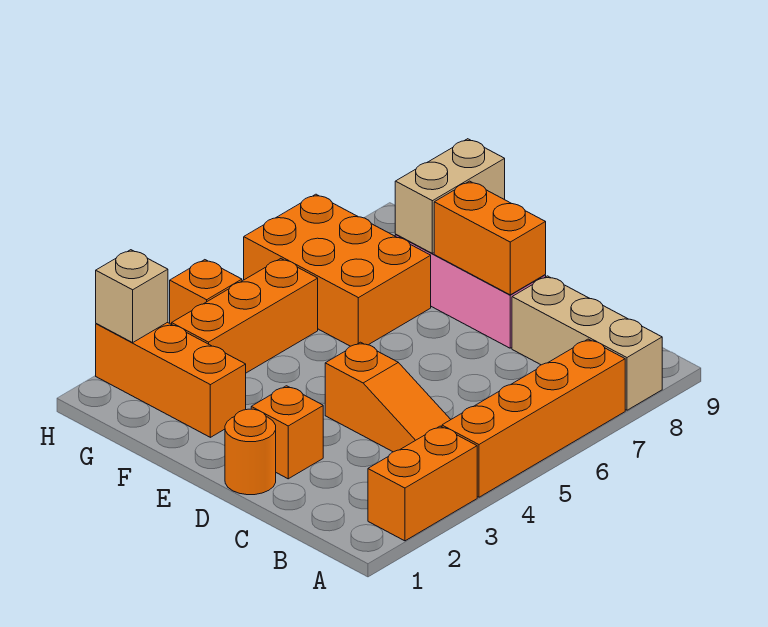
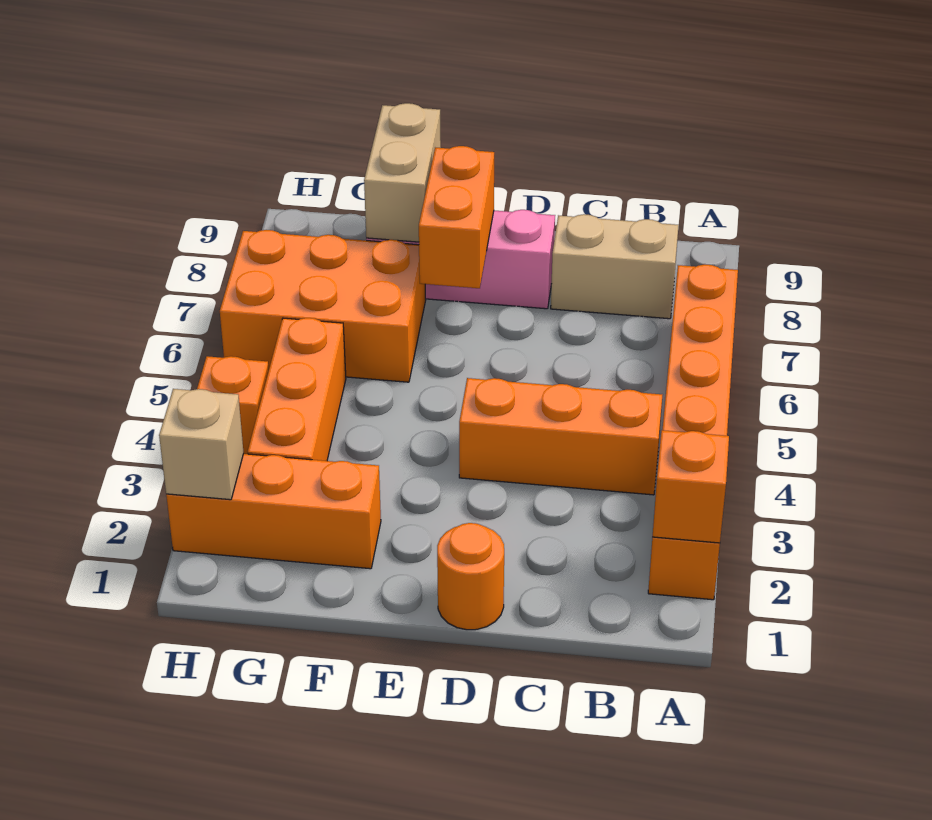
tan 1x3 brick [512,276,662,410] -> tan 1x2 brick [551,214,679,319]
orange 1x3 slope [325,342,451,452] -> orange 1x3 brick [459,378,662,495]
orange 1x1 brick [251,386,323,479] -> orange 1x1 brick moved to [653,430,729,543]
orange 1x2 brick [434,181,546,295] -> orange 1x2 brick turned to [419,146,494,288]

